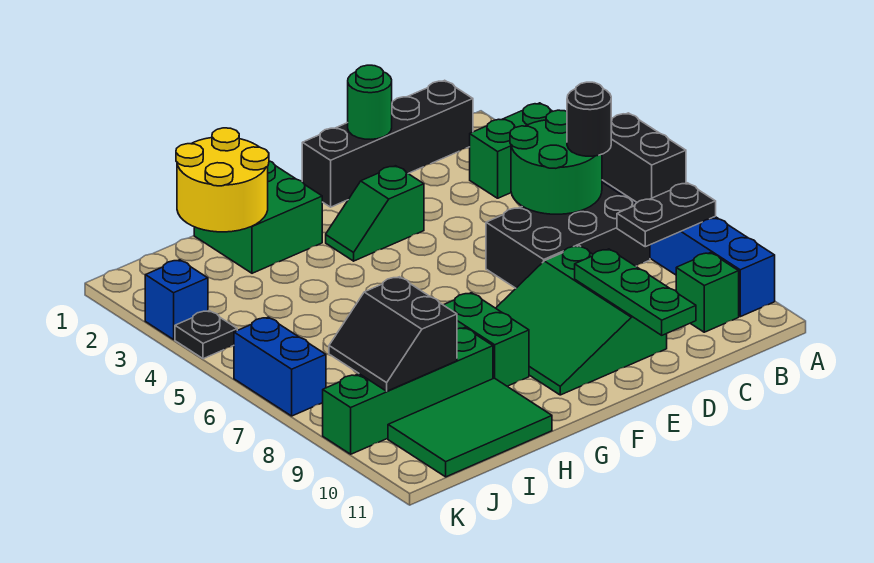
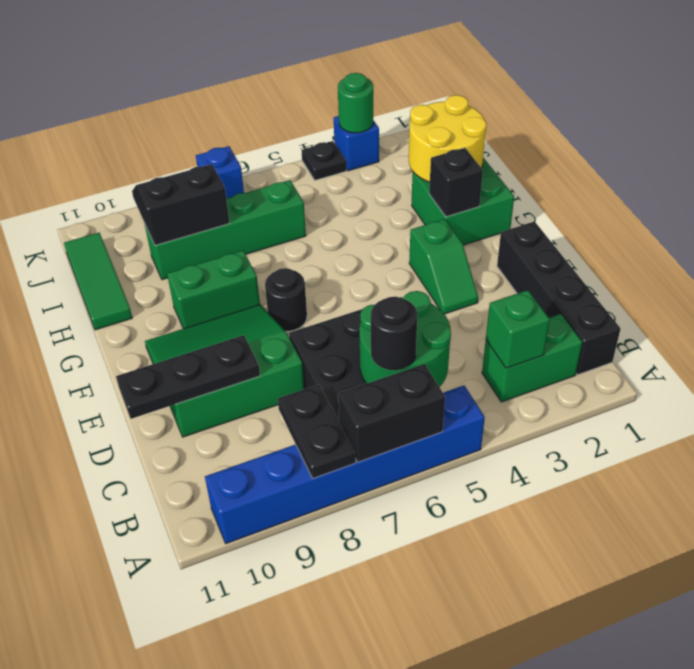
green 1x2 brick [470,103,553,198] -> green 1x2 brick turned to [482,314,582,402]
green 1x1 brick [676,253,739,332] -> green 1x1 brick moved to [486,290,550,368]
green 1x1 round brick [348,65,392,139] -> green 1x1 round brick moved to [338,73,373,133]
green 1x3 plate [575,249,696,335] -> black 1x3 plate [116,335,260,419]
green 1x2 slope [326,166,424,261] -> green 1x2 slope turned to [409,219,478,314]
none -> black 1x1 round brick [265,268,307,331]
none -> black 1x1 brick [429,148,483,217]
green 1x4 brick [323,328,493,454] -> green 1x4 brick turned to [145,180,306,280]
green 2x3 tile [388,378,552,477] -> green 1x3 tile [64,233,132,330]
blue 1x2 brick [234,317,326,416] -> blue 1x1 brick [196,146,244,198]

